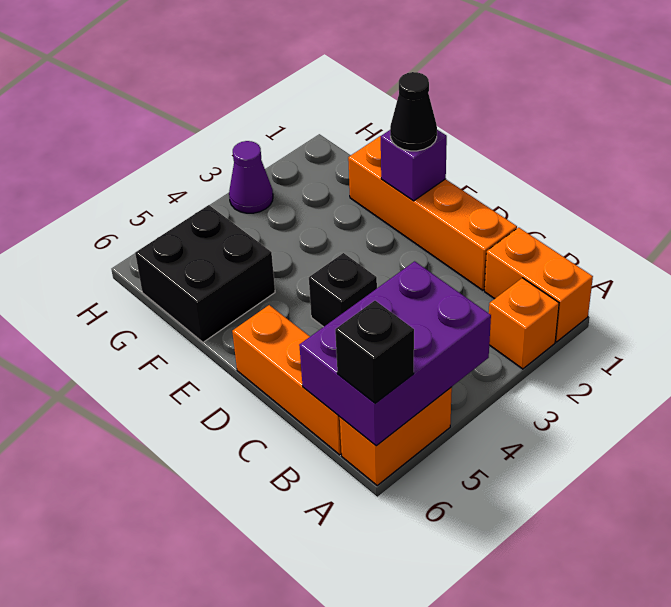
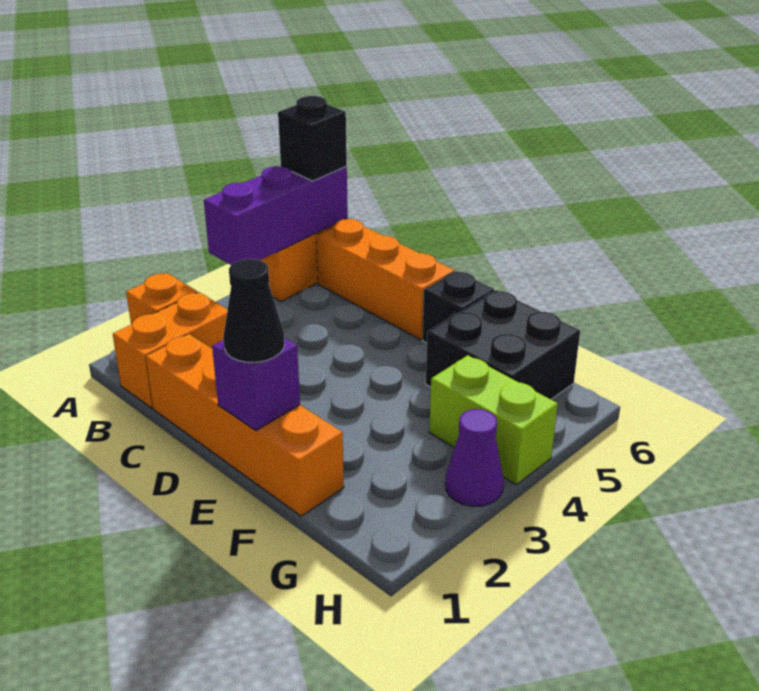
orange 1x2 brick [485,228,593,342] -> orange 1x2 brick turned to [113,292,228,408]
purple 2x3 brick [299,261,491,446] -> purple 1x3 brick [204,166,348,265]
black 1x1 brick [309,253,377,327] -> black 1x1 brick moved to [422,271,494,343]
none -> lime 1x2 brick [429,355,558,485]

